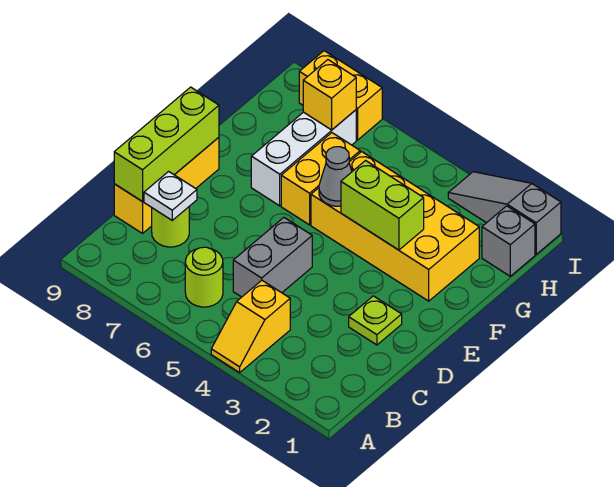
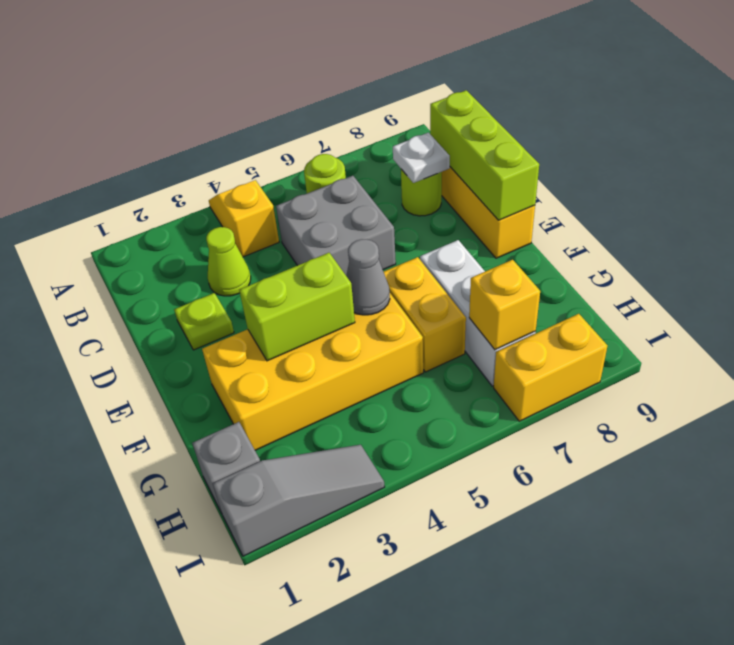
none -> lime 1x1 cone [206,227,251,296]
grey 1x2 brick [233,218,312,297] -> grey 2x2 brick [276,176,396,275]

